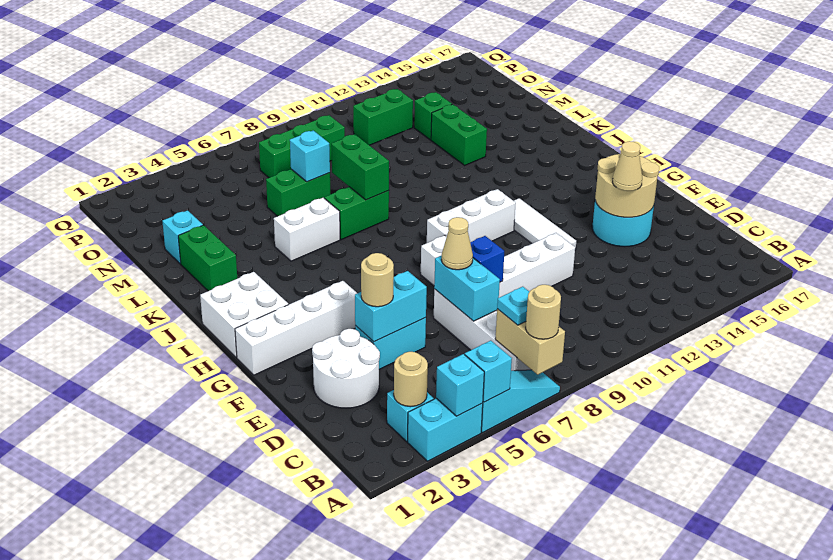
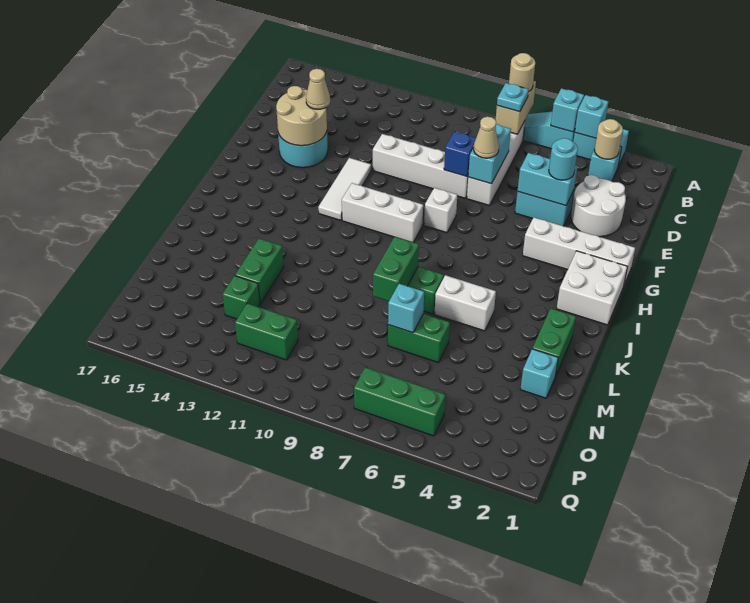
tan 1x1 round brick [361,253,394,307] -> cyan 1x1 round brick [549,138,578,180]
green 1x3 brick [259,115,345,178] -> green 1x3 brick moved to [354,367,445,436]

